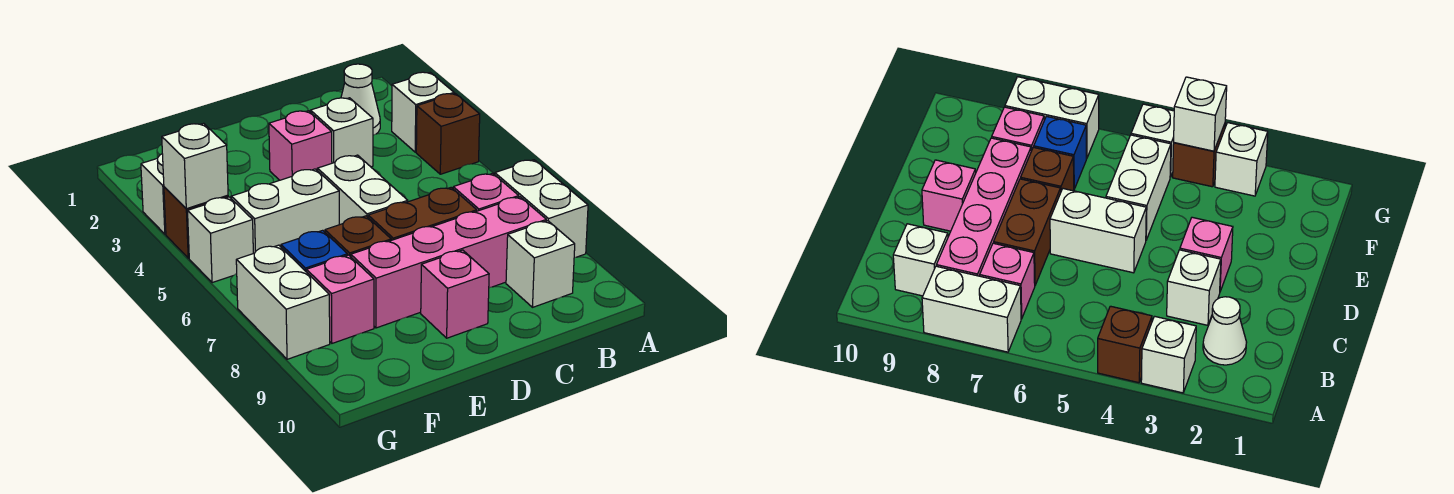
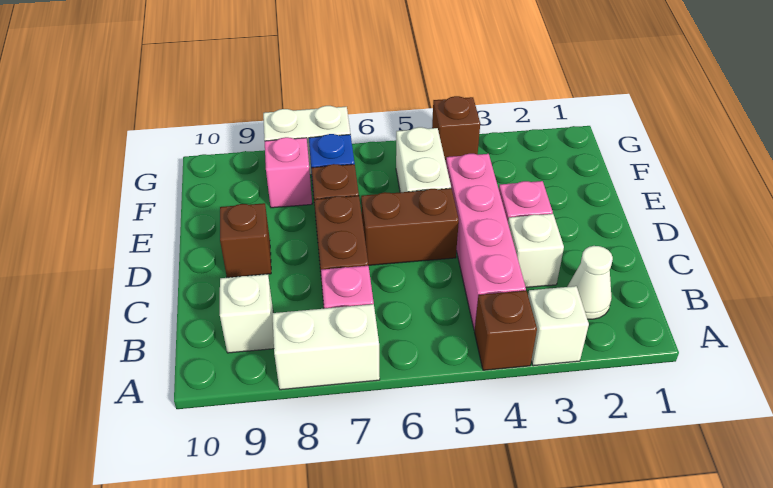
pink 1x4 brick [351,197,546,328] -> pink 1x4 brick moved to [446,154,526,330]
white 1x2 brick [317,155,408,225] -> brown 1x2 brick [361,188,459,265]
pink 1x1 brick [421,250,489,338] -> brown 1x1 brick [220,203,271,278]
white 1x1 brick [141,154,166,234] -> none
white 1x1 brick [162,123,228,209] -> none
white 1x1 brick [188,197,253,283] -> none

